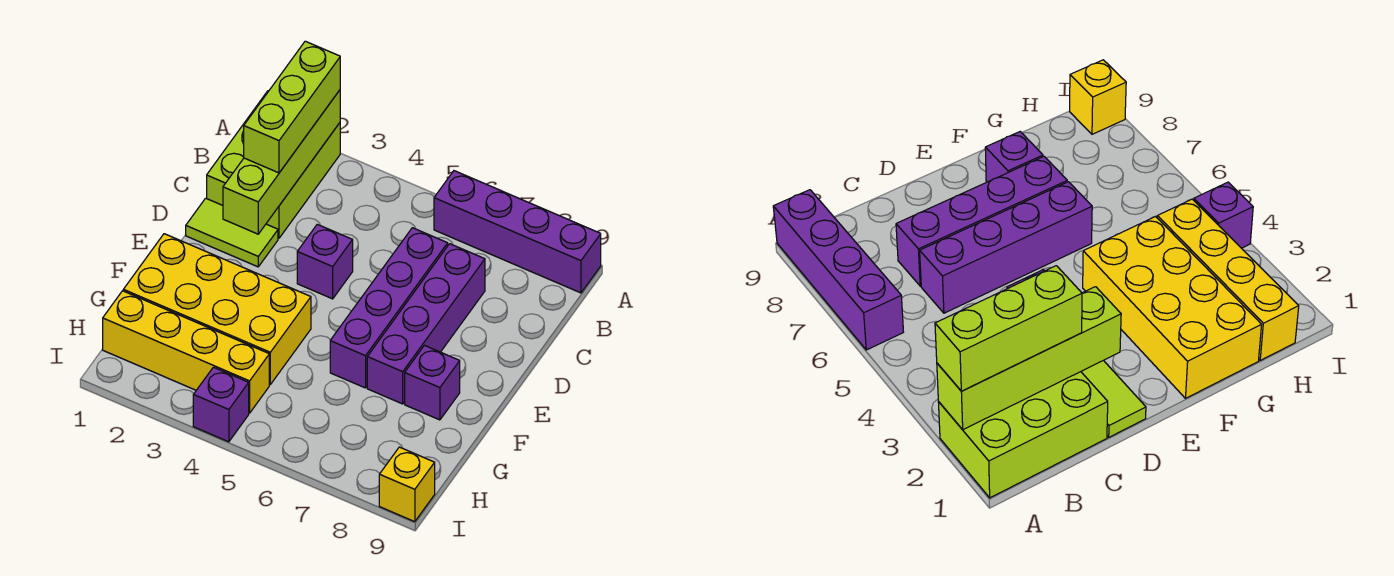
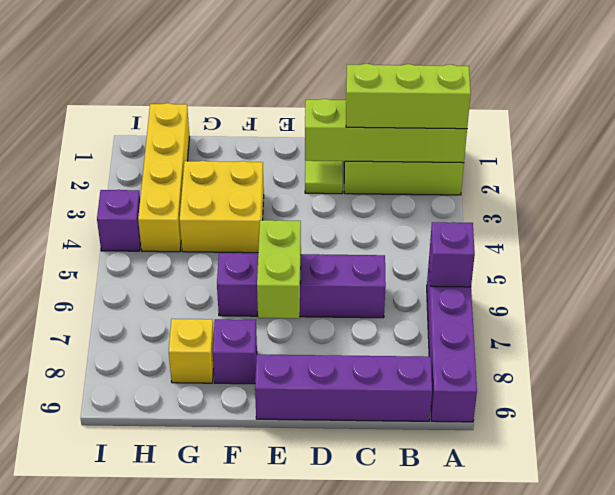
purple 1x4 brick [367,244,485,404] -> purple 1x4 brick moved to [255,354,432,421]
purple 1x1 brick [297,224,353,299] -> purple 1x1 brick moved to [429,222,475,287]
none -> lime 1x2 brick [257,220,301,318]
yellow 2x4 brick [123,234,311,384] -> yellow 2x2 brick [180,161,264,253]
yellow 1x1 brick [379,447,435,522] -> yellow 1x1 brick moved to [169,319,214,383]

